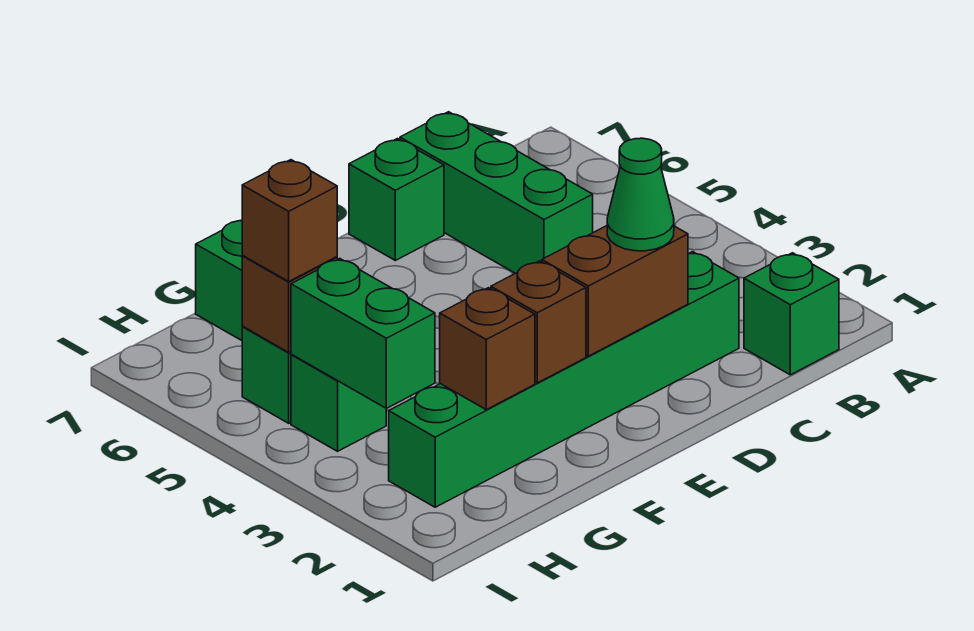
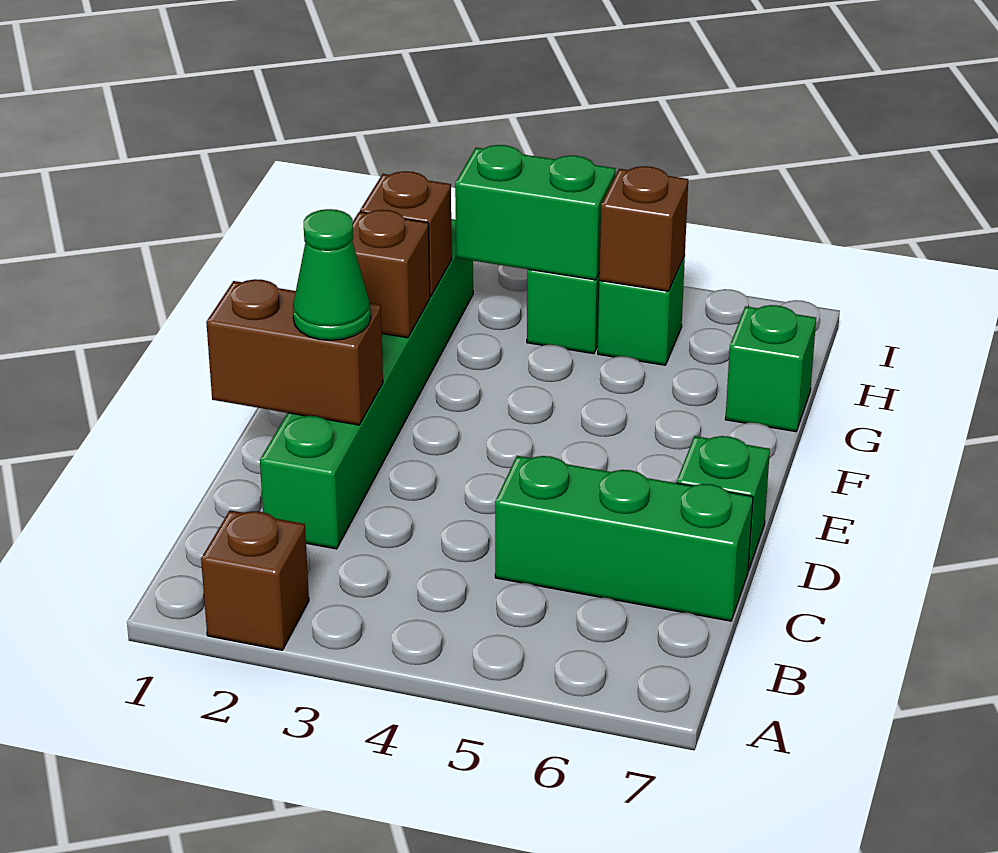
green 1x1 brick [744,253,839,375] -> none
brown 1x2 brick [542,226,688,356] -> brown 1x2 brick turned to [206,279,383,425]
brown 1x1 brick [242,160,337,281] -> brown 1x1 brick moved to [201,510,309,650]

